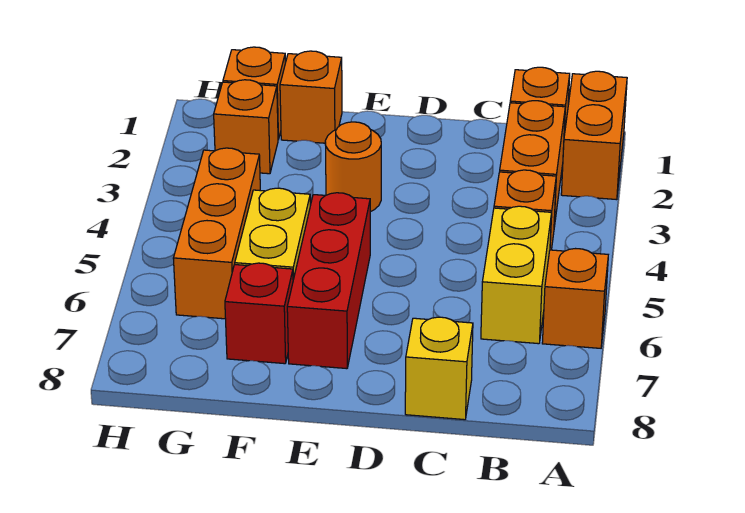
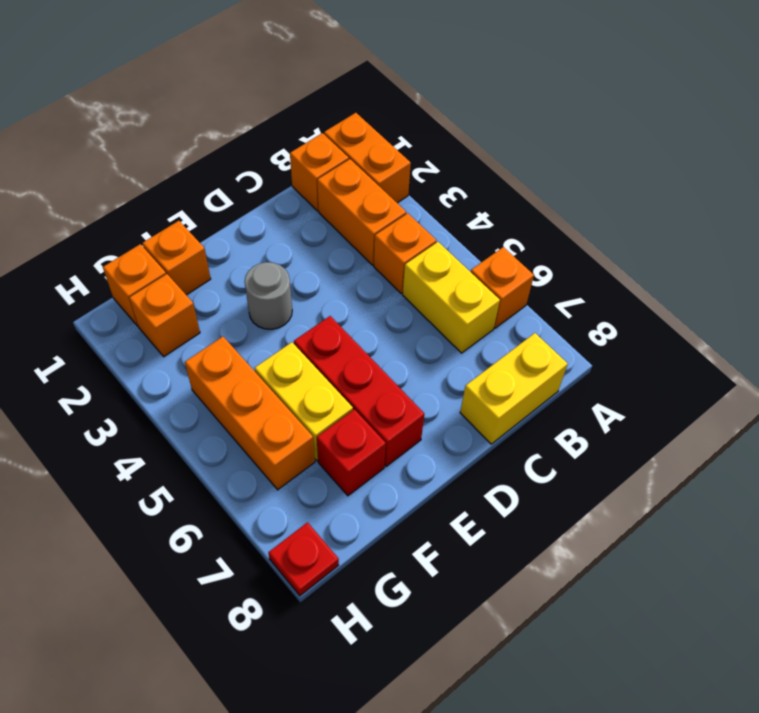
yellow 1x1 brick [405,317,473,420] -> yellow 1x2 brick [460,333,568,444]
orange 1x1 round brick [325,122,381,212] -> grey 1x1 round brick [245,262,292,329]
none -> red 1x1 plate [268,522,339,596]

